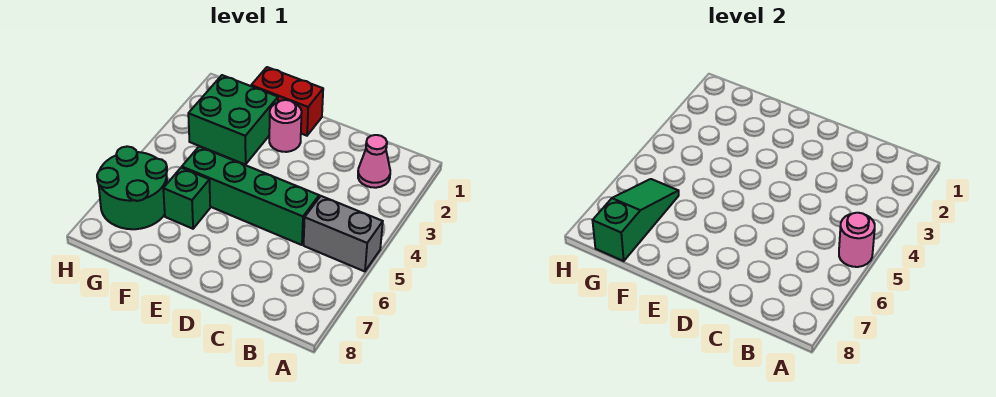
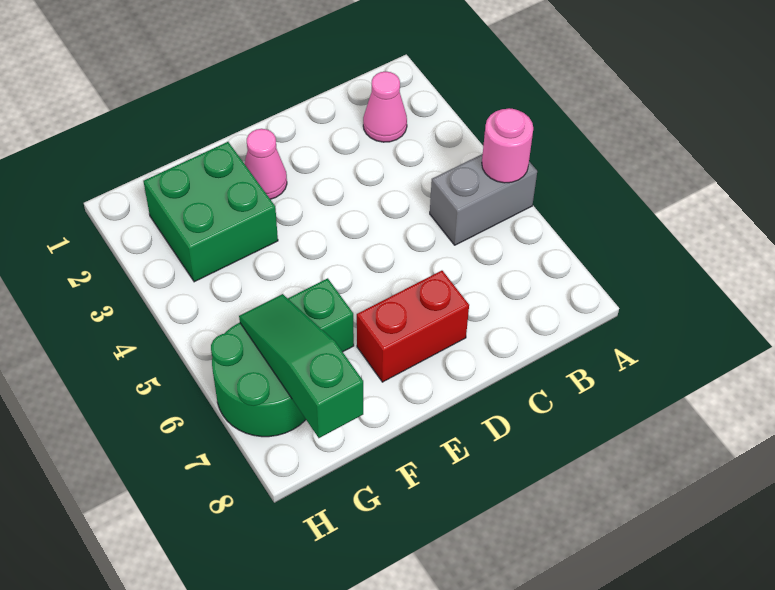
green 1x4 brick [182,147,319,245] -> none
red 1x2 brick [251,67,323,136] -> red 1x2 brick moved to [357,271,469,382]
pink 1x1 round brick [269,100,302,152] -> pink 1x1 cone [244,129,287,199]

